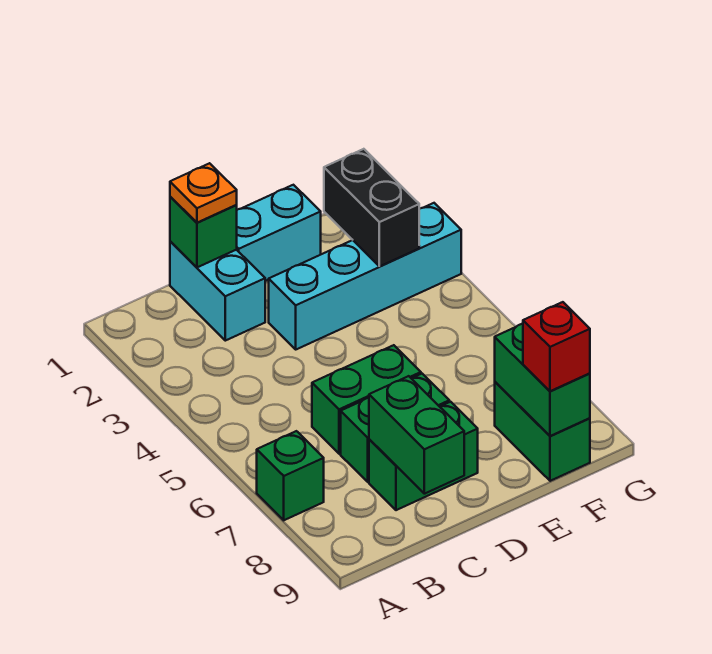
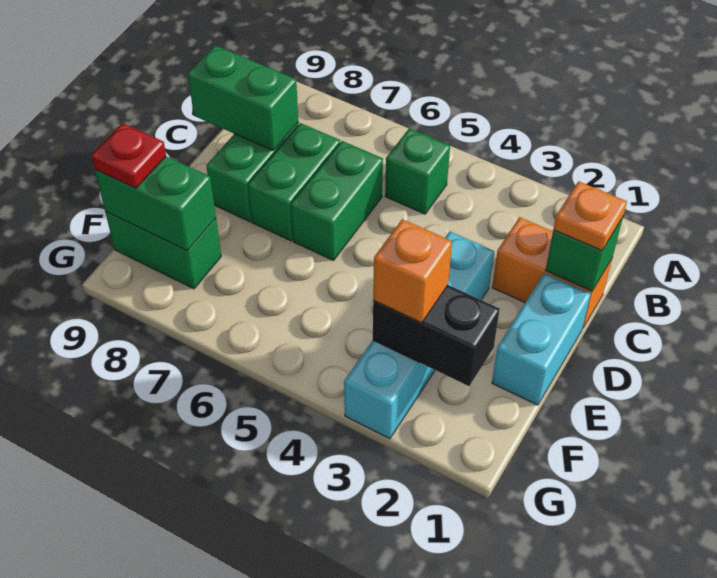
green 1x1 brick [257,431,324,520] -> green 1x1 brick moved to [385,128,450,214]
cyan 1x2 brick [170,241,265,341] -> orange 1x2 brick [492,217,612,329]
none -> orange 1x1 brick [373,219,452,323]
red 1x1 brick [523,302,590,391] -> red 1x1 plate [91,123,166,189]

